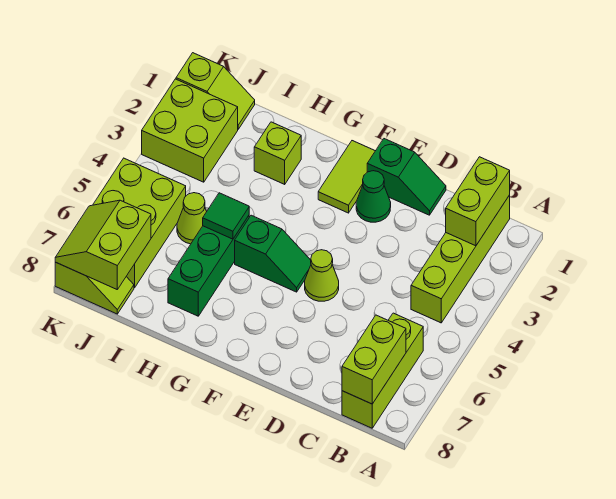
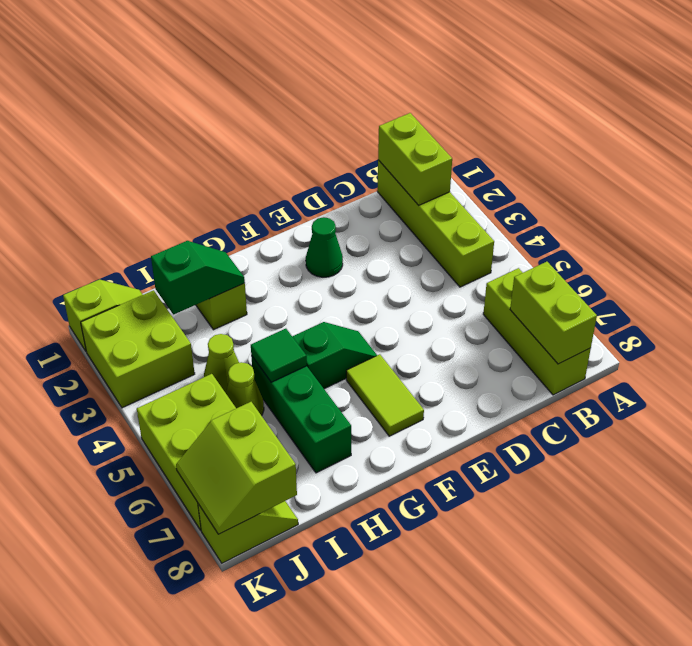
green 1x2 slope [367,139,446,215] -> green 1x2 slope moved to [151,241,245,315]
lime 1x1 cone [305,250,339,301] -> lime 1x1 cone moved to [204,334,239,393]
lime 1x2 tile [318,141,375,213] -> lime 1x2 tile moved to [346,354,424,436]

